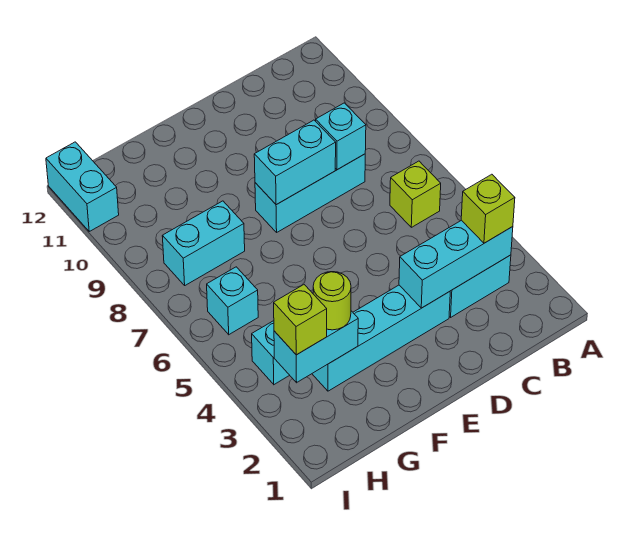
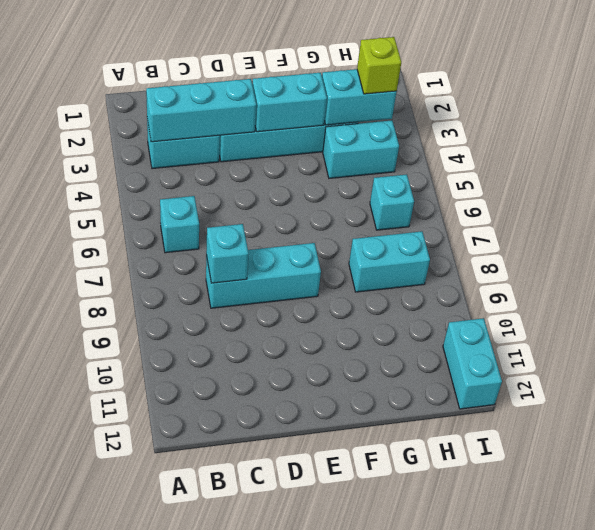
lime 1x1 brick [461,174,515,243] -> none
lime 1x1 brick [390,161,441,227] -> cyan 1x1 brick [160,196,199,253]
cyan 1x2 brick [254,120,336,205] -> cyan 1x2 brick moved to [252,73,327,132]
lime 1x1 round brick [313,272,351,330] -> none

